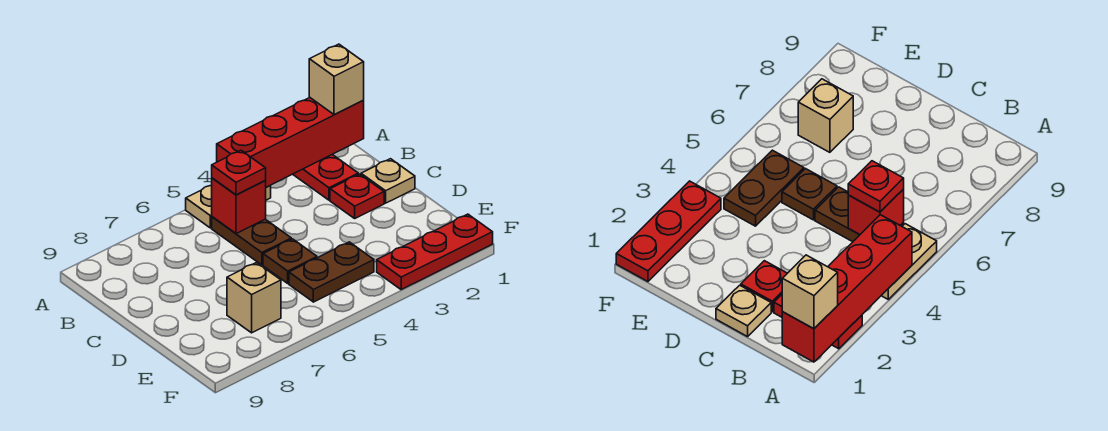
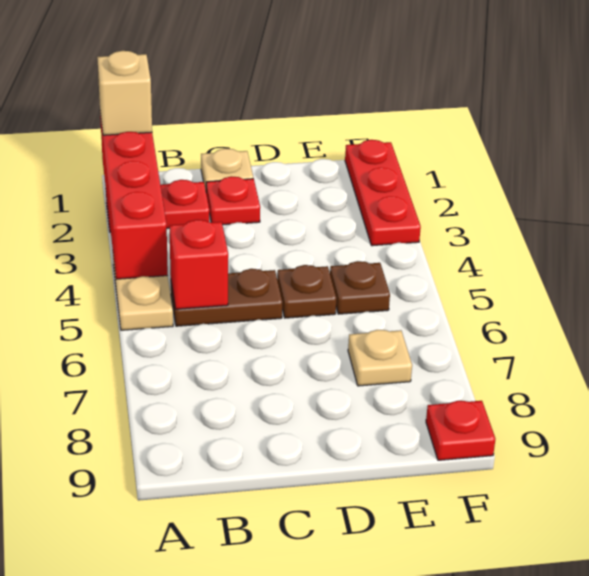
red 1x1 plate [212,150,266,195] -> red 1x1 plate moved to [426,401,495,460]
brown 1x2 plate [289,242,374,302] -> brown 1x1 plate [330,261,390,314]
tan 1x1 brick [227,263,281,333] -> tan 1x1 plate [348,330,412,386]

